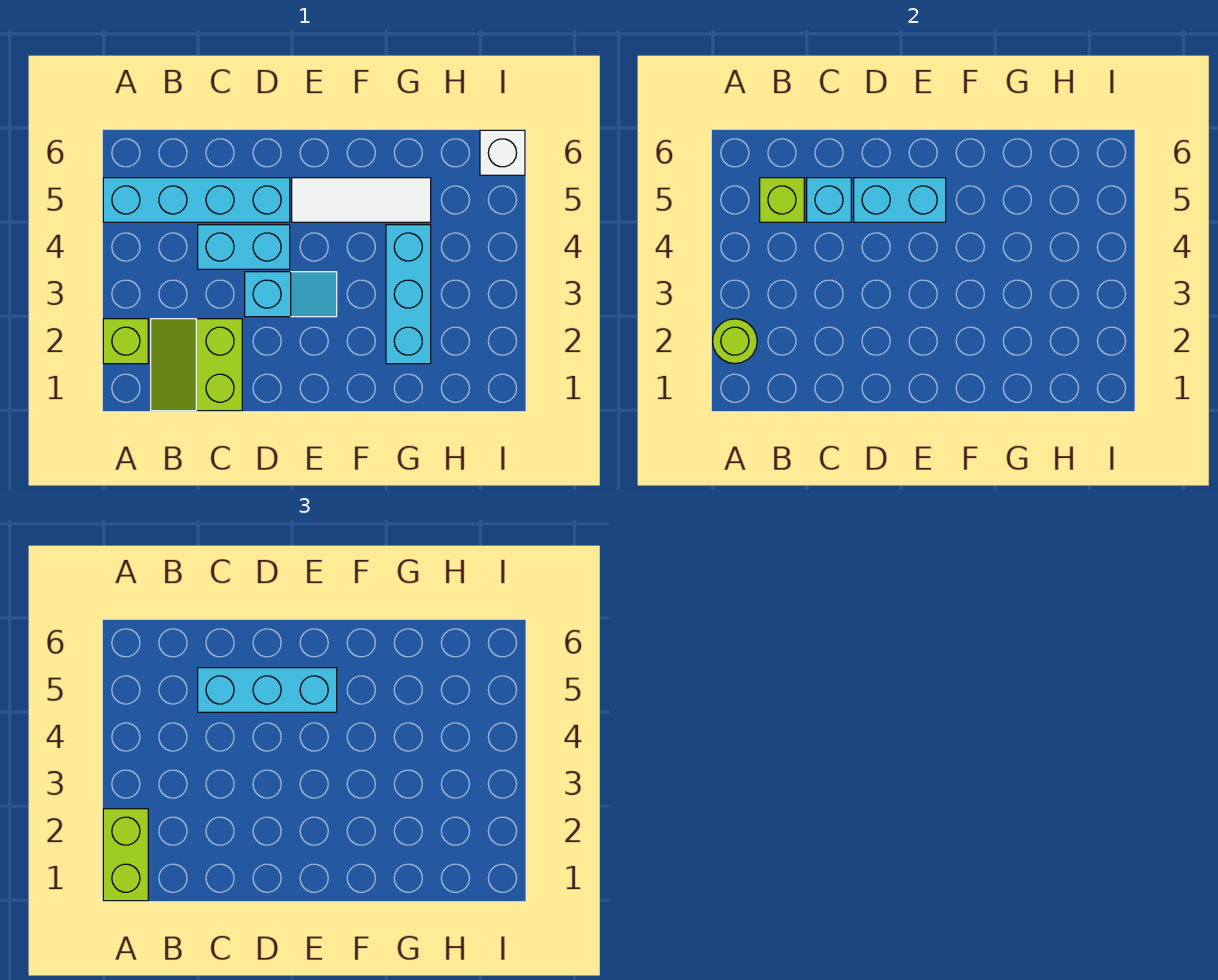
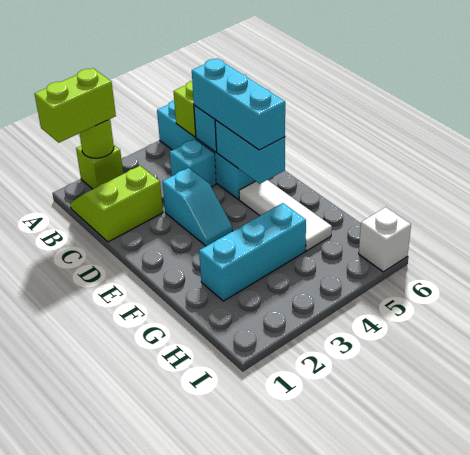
cyan 1x2 brick [198,225,290,269] -> cyan 1x1 brick [170,139,216,187]

